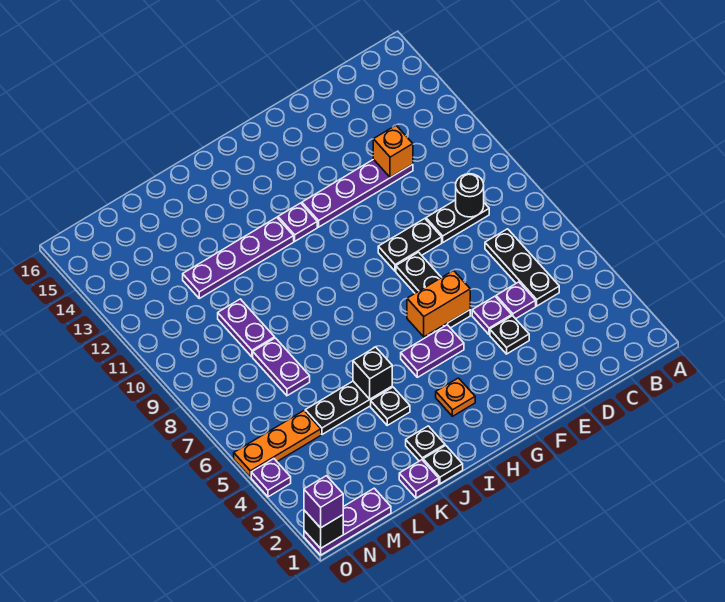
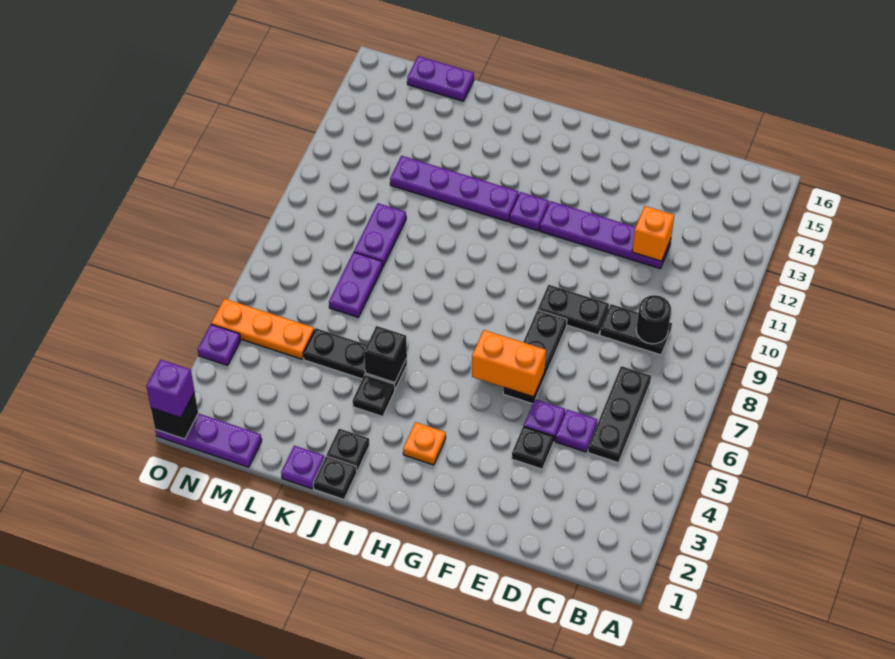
purple 1x2 plate [401,325,464,377] -> purple 1x2 plate moved to [407,56,474,101]

